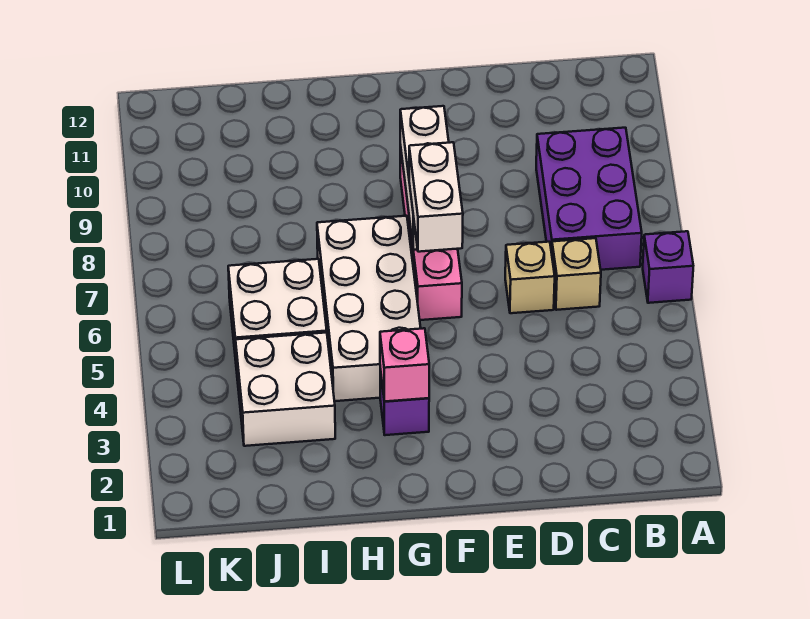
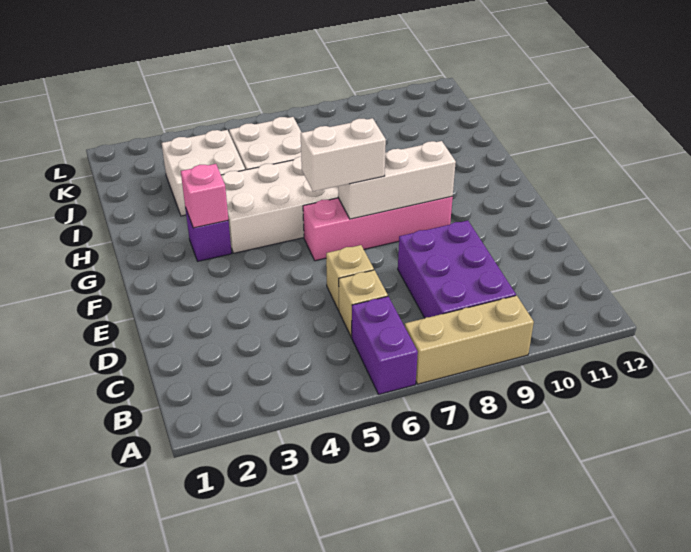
purple 1x1 brick [643,231,693,303] -> purple 1x2 brick [352,296,418,394]
none -> tan 1x3 brick [405,295,534,384]
purple 2x3 brick [536,128,642,270] -> purple 2x3 brick turned to [398,220,516,318]

